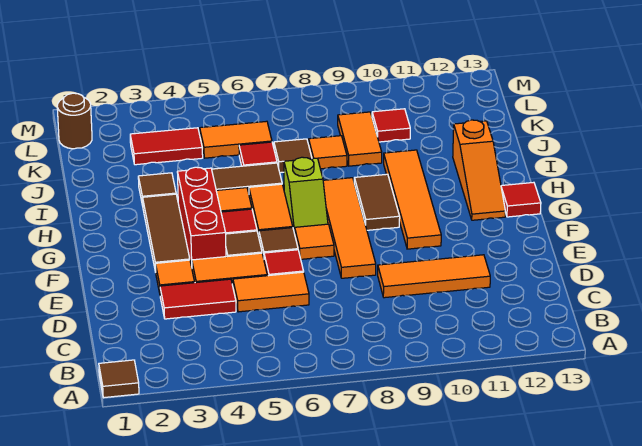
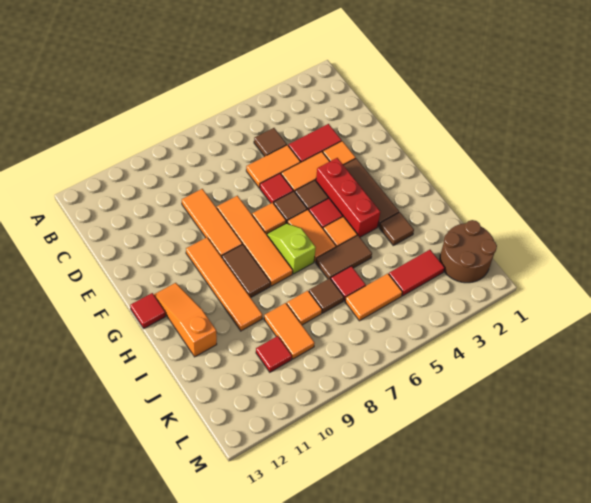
brown 1x1 tile [99,360,139,398] -> brown 1x1 tile moved to [254,128,287,157]
orange 1x3 tile [378,255,490,298] -> orange 1x3 tile turned to [182,189,242,257]
brown 1x1 round brick [57,93,92,149] -> brown 2x2 round brick [440,220,497,283]

